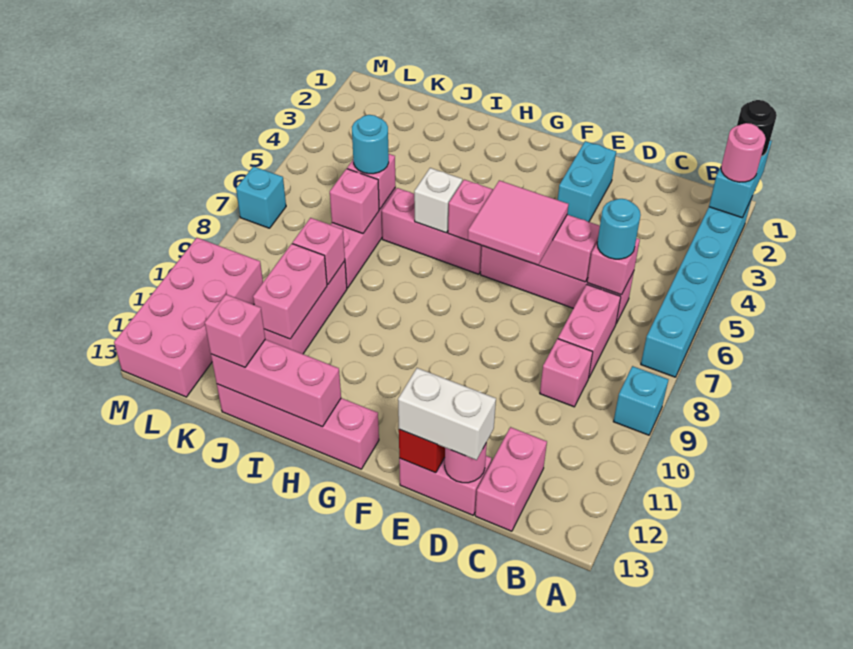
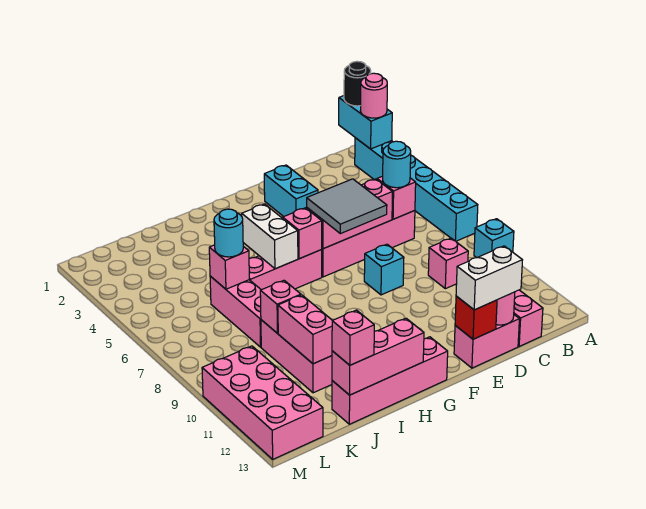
pink 1x2 brick [558,284,621,377] -> none
pink 2x2 tile [468,180,568,265] -> grey 2x2 tile [307,179,387,234]
white 1x1 brick [414,168,462,233] -> white 1x2 brick [242,204,298,269]
pink 1x1 brick [330,169,379,233] -> none
cyan 1x1 brick [236,166,286,228] -> cyan 1x1 brick moved to [364,244,404,295]

